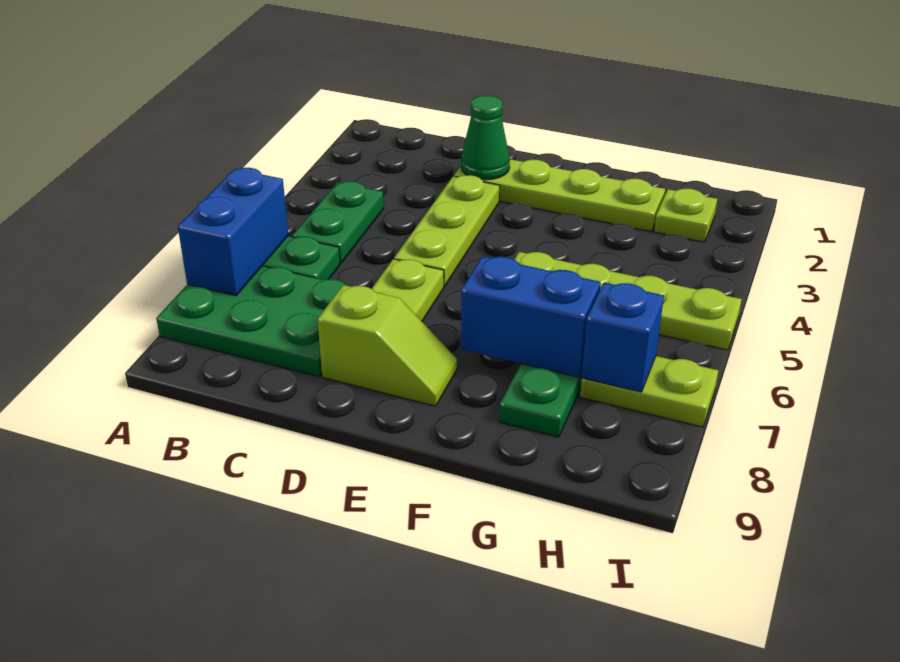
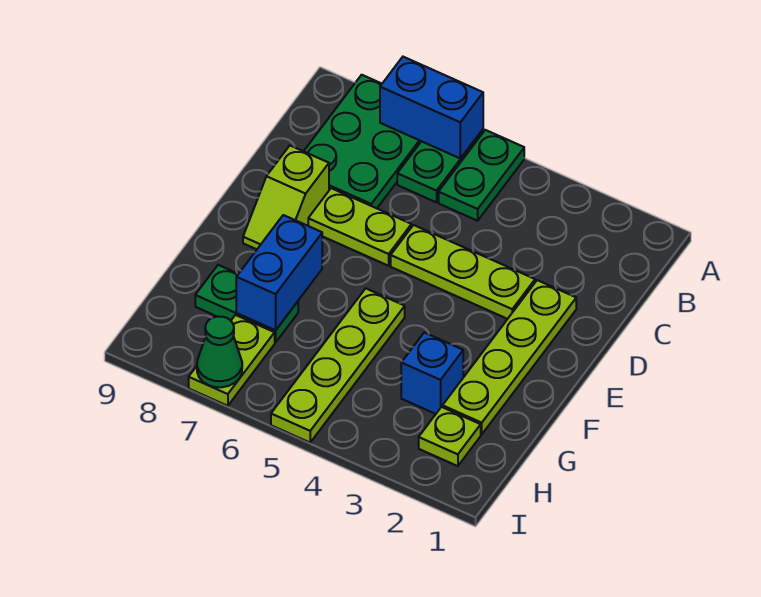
green 1x2 plate [292,181,384,263] -> green 1x2 plate turned to [439,130,524,221]
green 1x1 cone [461,95,510,180] -> green 1x1 cone moved to [197,317,242,387]
blue 1x1 brick [582,283,664,392] -> blue 1x1 brick moved to [401,333,463,414]

